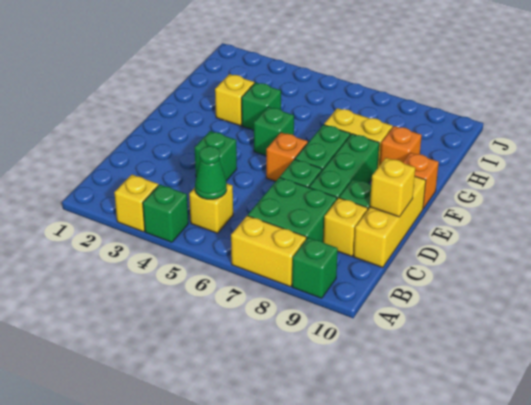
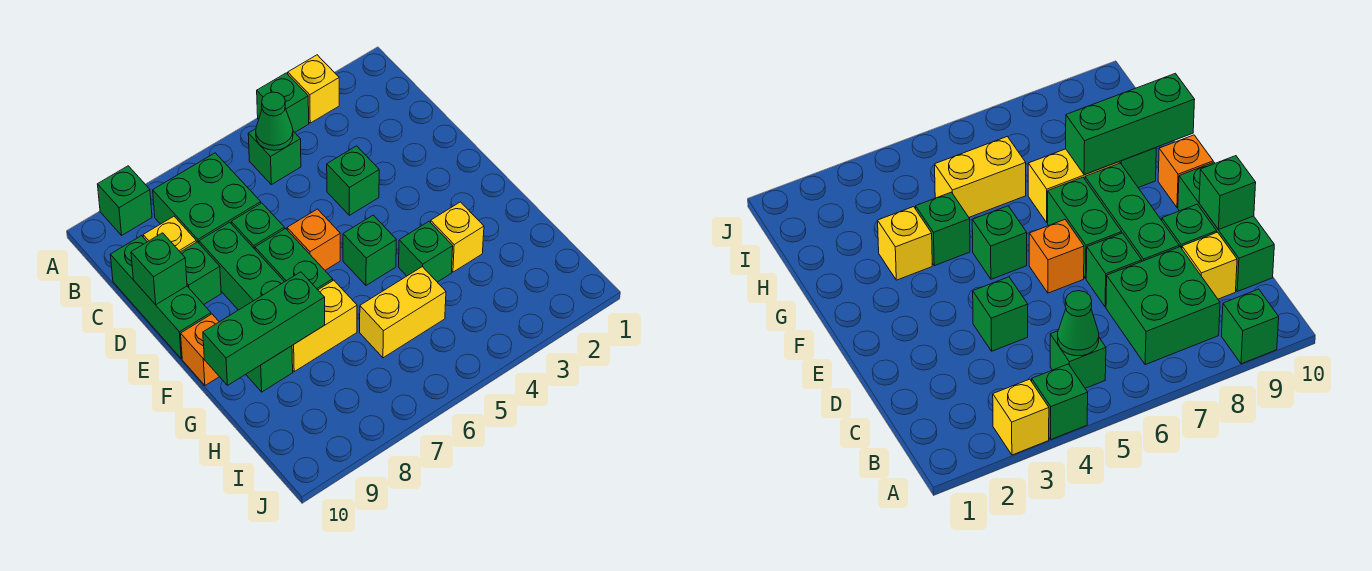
yellow 1x2 brick [231,216,306,287] -> yellow 1x2 brick moved to [360,267,446,358]
yellow 1x1 brick [189,184,233,233] -> green 1x1 brick [248,129,301,185]
yellow 1x3 brick [354,176,426,268] -> green 1x3 brick [110,236,211,359]
yellow 1x1 brick [370,158,415,217] -> green 1x1 brick [131,233,187,305]
none -> green 1x3 brick [203,272,325,385]
orange 1x1 brick [380,126,422,164] -> green 1x1 brick [246,346,293,392]

